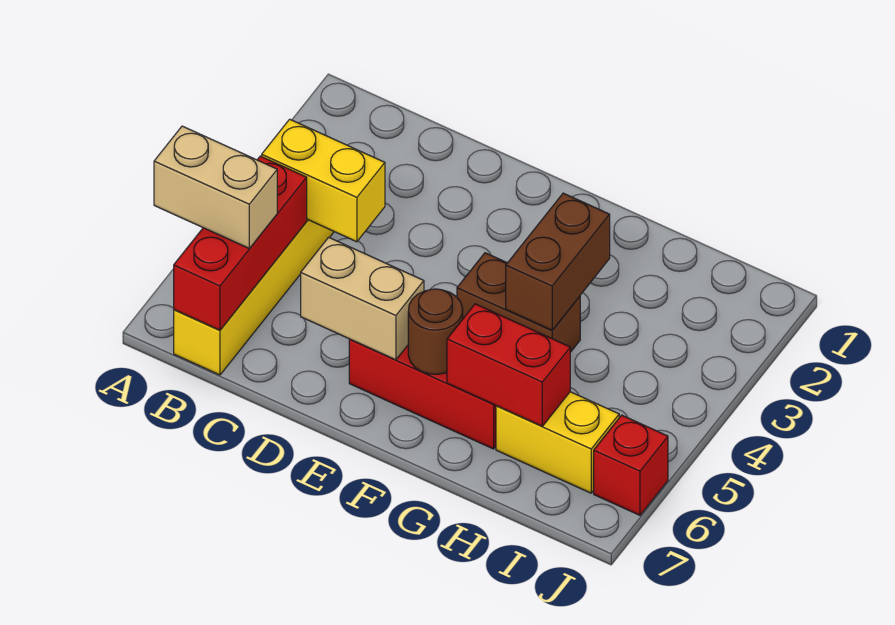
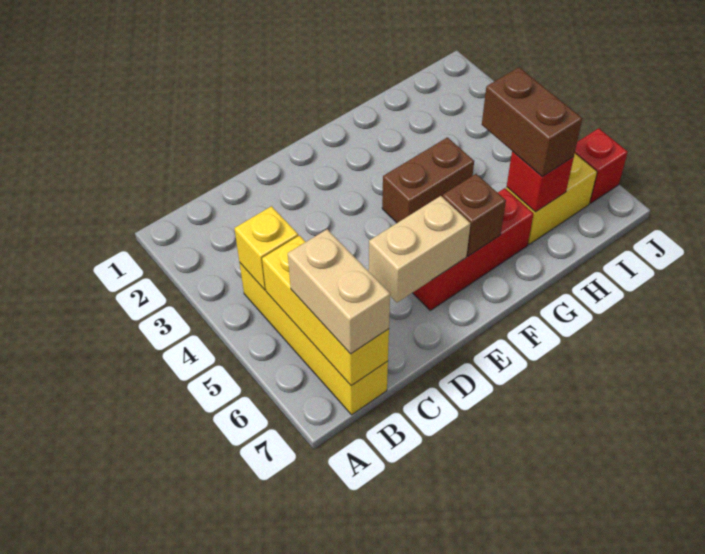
tan 1x2 brick [154,126,277,249] -> tan 1x2 brick turned to [288,229,390,354]
yellow 1x2 brick [262,119,385,242] -> yellow 1x1 brick [234,206,298,290]
red 1x3 brick [174,156,307,330] -> yellow 1x3 brick [262,236,389,386]
brown 1x1 round brick [408,289,463,374] -> brown 1x1 brick [442,174,506,256]
brown 1x2 brick [506,193,610,330] -> brown 1x2 brick moved to [482,67,582,177]
red 1x2 brick [447,304,570,426] -> red 1x1 brick [507,152,574,212]

